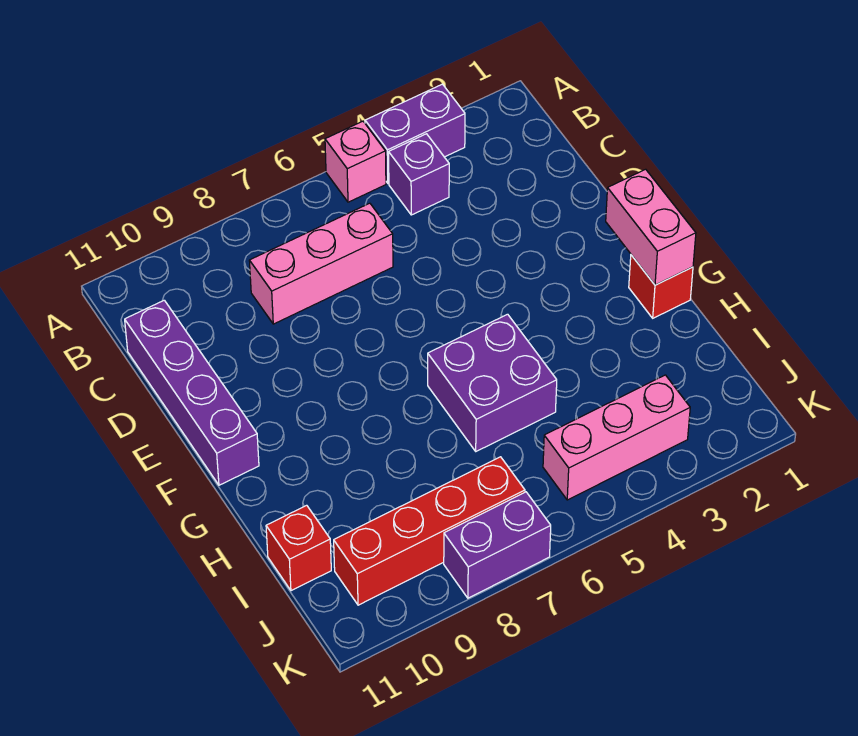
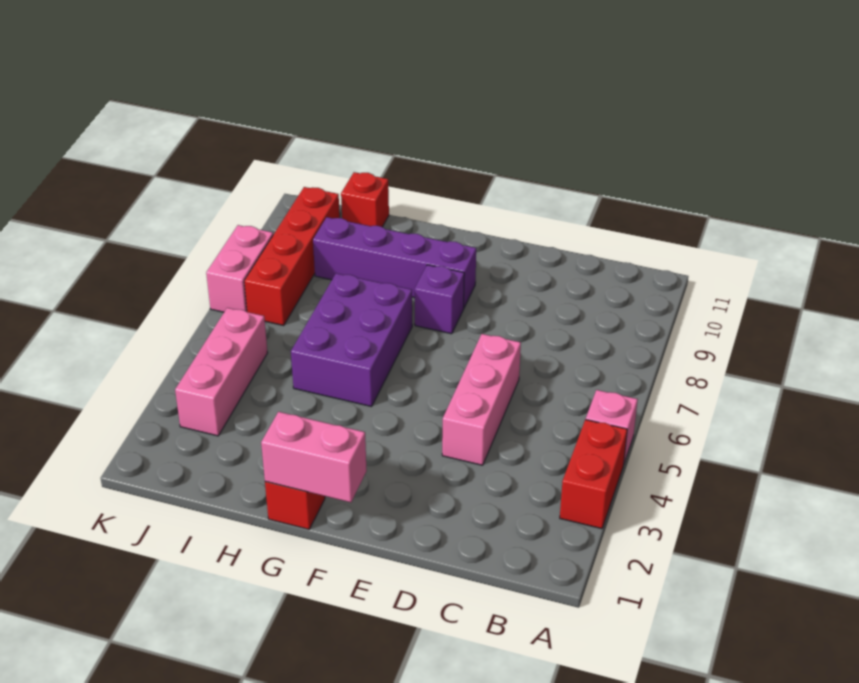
purple 1x2 brick [365,84,465,183] -> red 1x2 brick [560,420,627,529]
purple 1x1 brick [389,134,449,215] -> purple 1x1 brick moved to [415,265,464,334]
pink 1x3 brick [249,203,393,324] -> pink 1x3 brick moved to [442,334,521,465]
purple 1x4 brick [125,300,259,485] -> purple 1x4 brick moved to [313,217,476,307]
purple 2x2 brick [428,314,557,451] -> purple 2x3 brick [291,273,412,407]
purple 1x2 brick [444,492,551,598] -> pink 1x2 brick [206,225,273,312]

